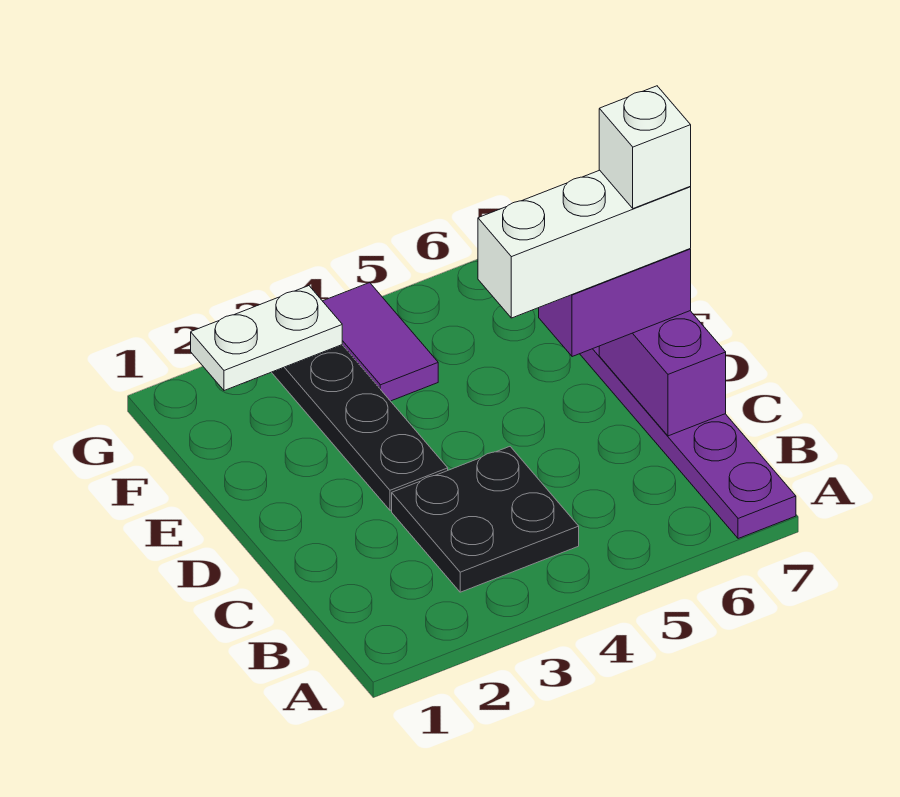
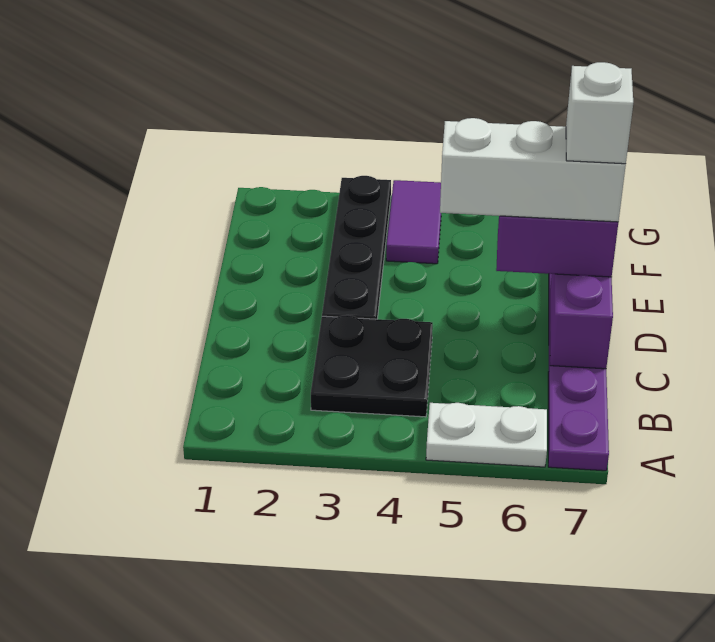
white 1x2 plate [191,286,342,391] -> white 1x2 plate moved to [426,403,547,467]

